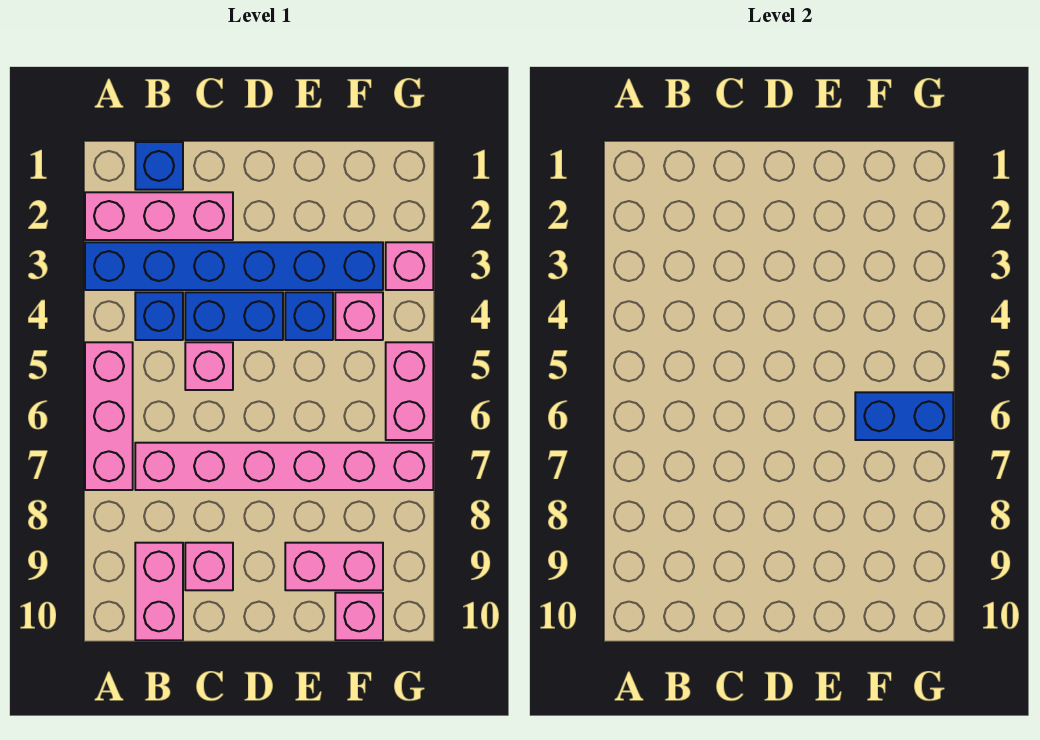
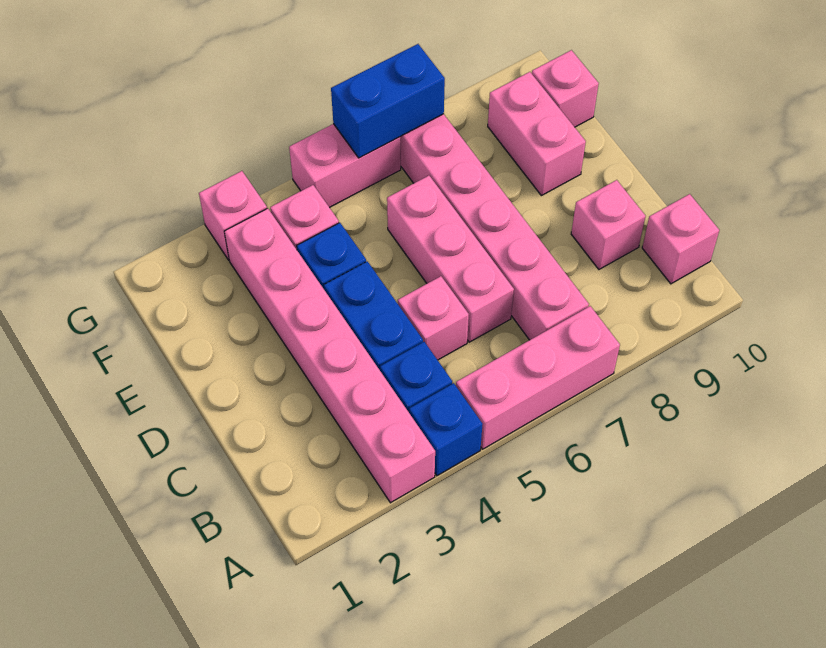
pink 1x3 brick [85,192,233,240] -> pink 1x3 brick moved to [387,176,514,342]
blue 1x6 brick [85,242,383,290] -> pink 1x6 brick [224,208,435,503]
blue 1x1 brick [135,142,183,190] -> blue 1x1 brick moved to [409,383,483,476]
pink 1x2 brick [135,543,183,640] -> pink 1x1 brick [642,194,719,284]
blue 1x2 brick [855,392,953,440] -> blue 1x2 brick turned to [331,44,445,158]

